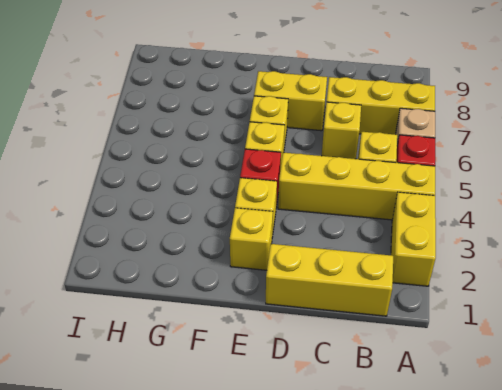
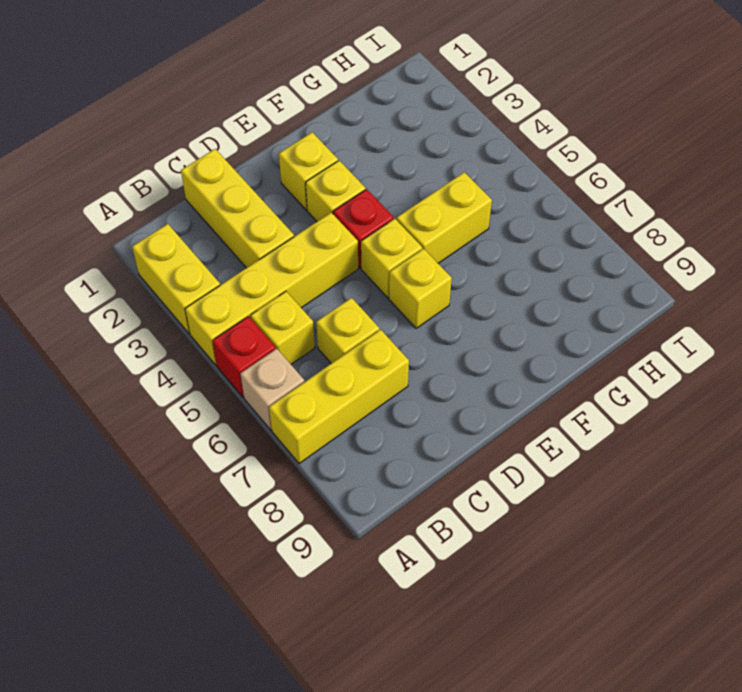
yellow 1x3 brick [266,244,393,316] -> yellow 1x3 brick turned to [181,149,294,268]
yellow 1x2 brick [254,71,327,131] -> yellow 1x2 brick moved to [397,172,492,263]

